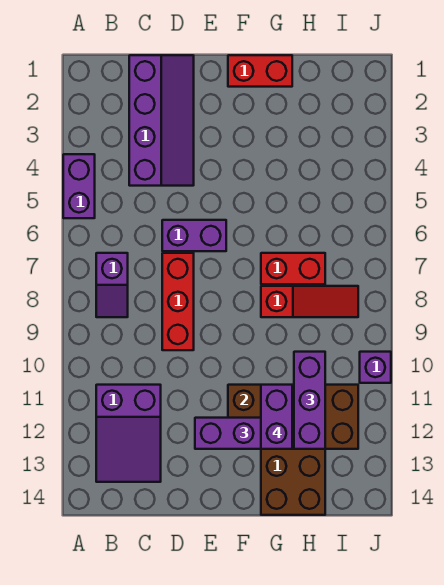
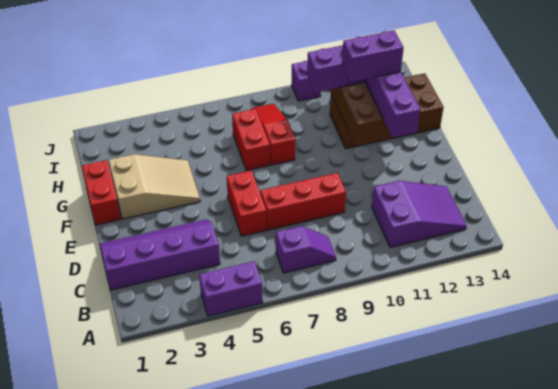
purple 1x2 brick [162,220,226,251] -> red 1x2 brick [227,170,267,236]
none -> tan 2x3 slope [109,154,200,219]

